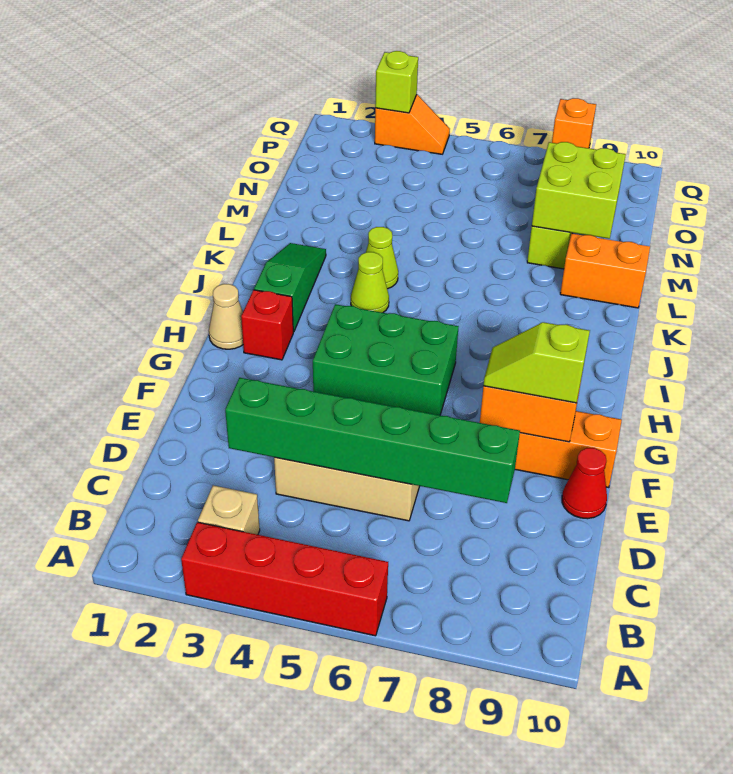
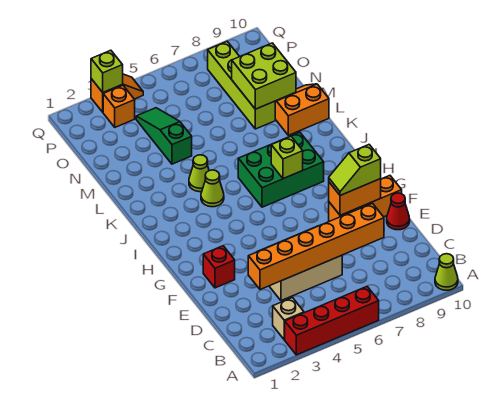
none -> lime 1x1 cone [435,254,458,290]
green 1x6 brick [225,378,520,503] -> orange 1x6 brick [248,203,384,290]
green 2x3 brick [313,304,459,415] -> green 2x3 brick moved to [238,132,324,207]
tan 1x1 cone [209,284,243,349] -> none
red 1x1 brick [241,290,293,360] -> red 1x1 brick moved to [203,246,235,288]
green 1x3 slope [254,243,326,332] -> green 1x3 slope moved to [136,108,192,164]
none -> lime 1x1 brick [271,136,303,179]
orange 1x1 brick [552,98,596,148] -> orange 1x1 brick moved to [103,85,135,127]

